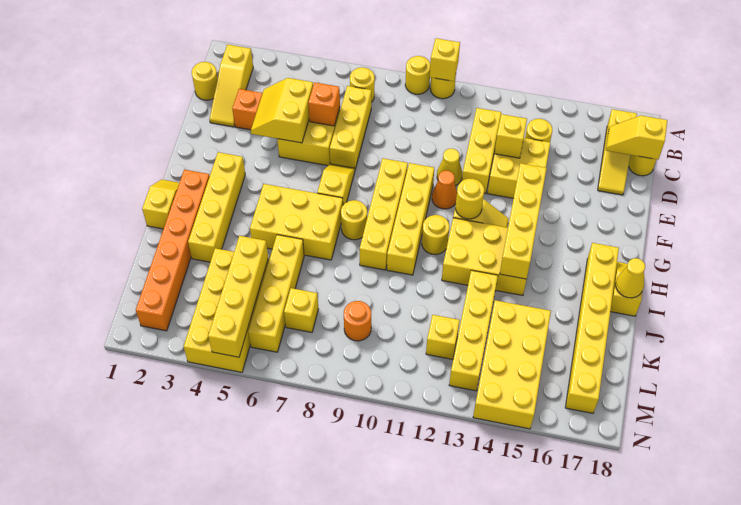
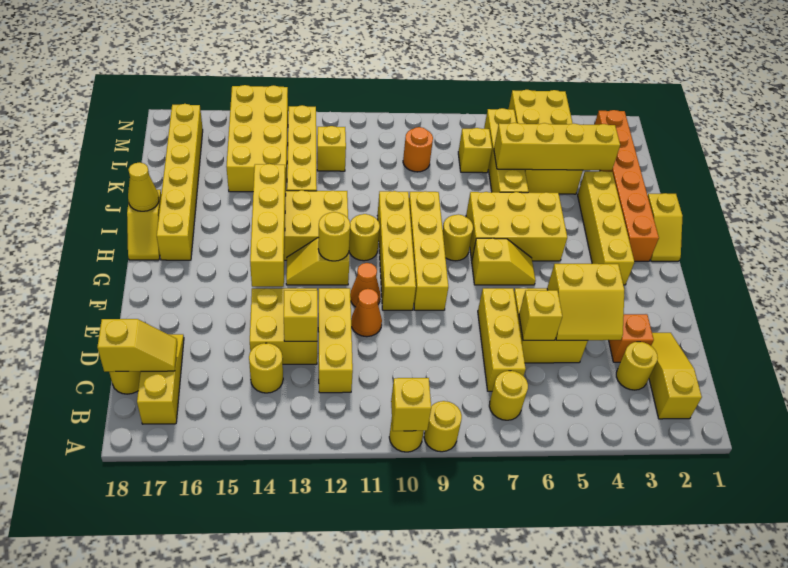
yellow 1x1 round brick [192,62,218,100] -> yellow 1x1 round brick moved to [616,342,658,390]
yellow 2x2 slope [251,78,313,143] -> yellow 2x2 slope turned to [547,264,624,340]
orange 1x1 brick [308,82,340,126] -> yellow 1x1 brick [519,290,562,340]
yellow 1x1 cone [437,149,462,186] -> orange 1x1 cone [351,289,382,337]
yellow 1x2 slope [317,164,355,205] -> yellow 1x2 slope turned to [472,238,536,285]
yellow 1x4 brick [208,236,268,357] -> yellow 1x4 brick turned to [494,123,620,170]

